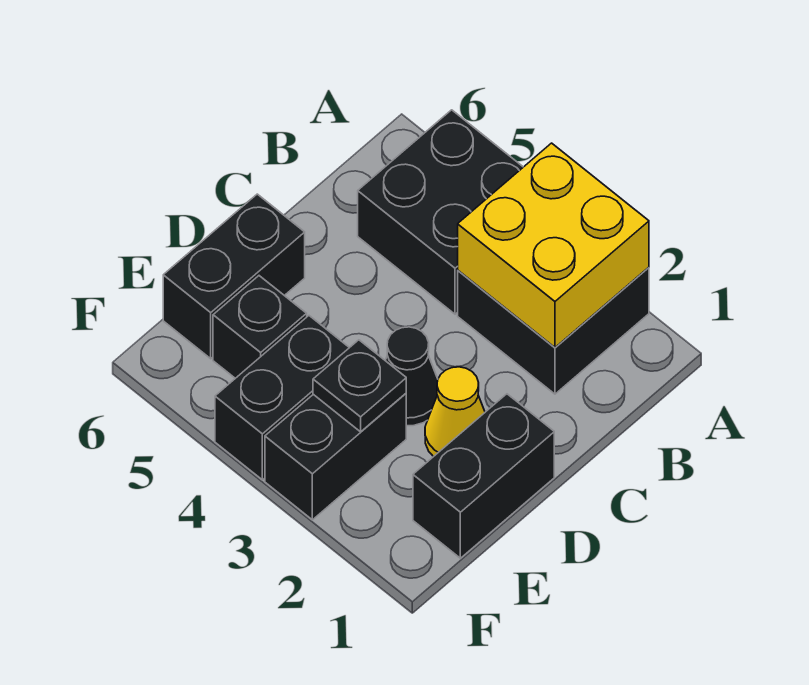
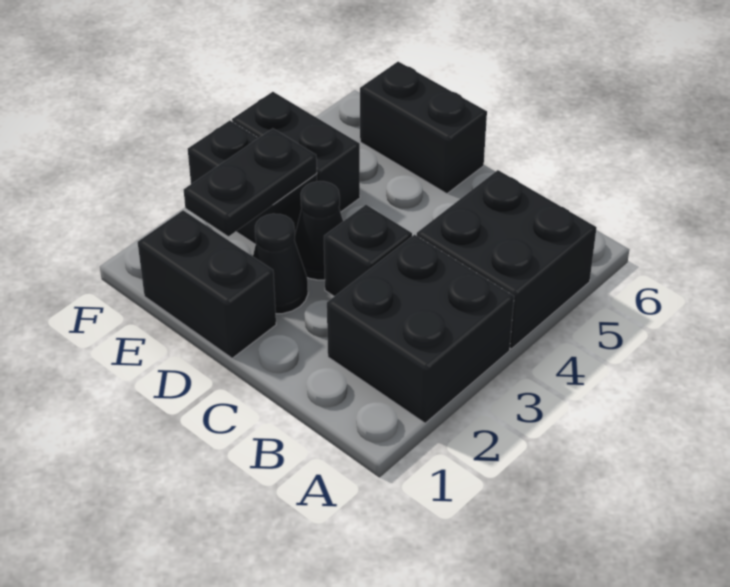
yellow 2x2 brick [458,143,649,347] -> none
yellow 1x1 cone [425,367,485,457] -> black 1x1 cone [253,214,308,314]
black 1x1 plate [313,340,406,432] -> black 1x2 plate [184,128,317,236]
black 1x1 brick [213,276,307,378] -> black 1x1 brick moved to [324,205,412,296]

